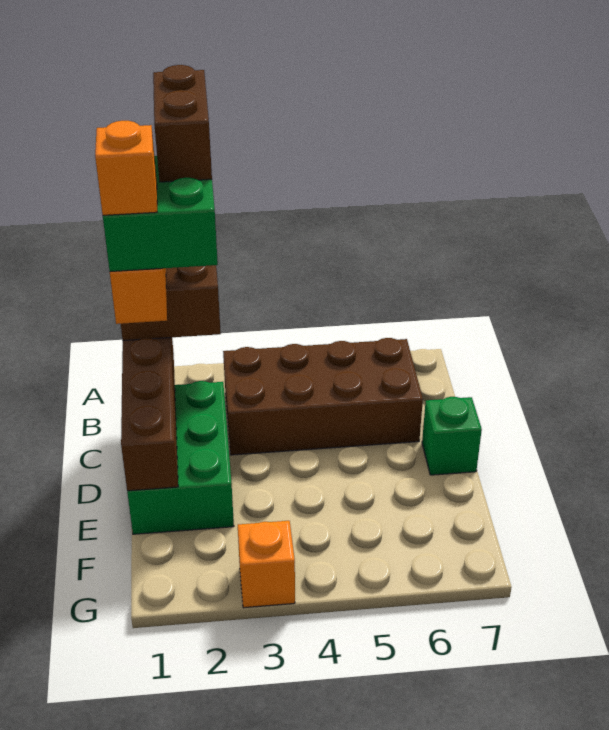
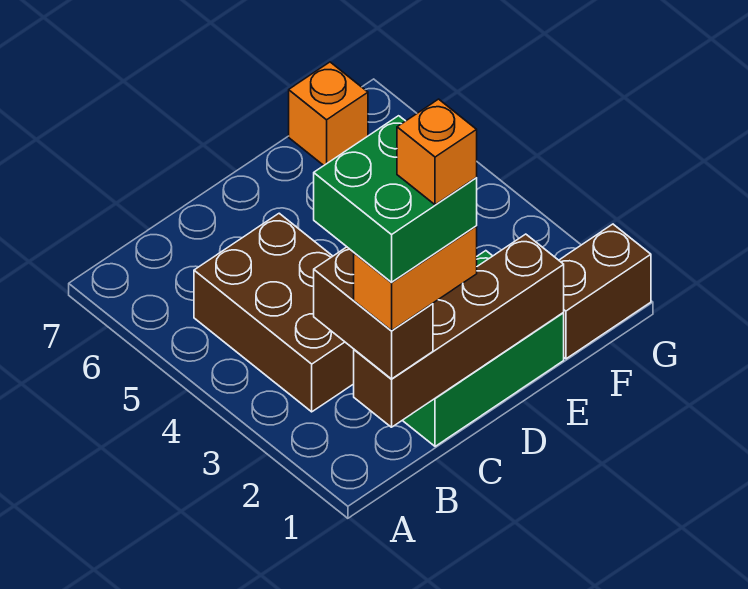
brown 1x2 brick [153,65,212,182] -> brown 1x2 brick moved to [559,224,651,359]
brown 2x4 brick [223,338,423,455] -> brown 2x3 brick [194,213,354,412]
green 1x1 brick [422,397,482,475] -> none
orange 1x1 brick [238,521,295,608] -> orange 1x1 brick moved to [289,62,368,165]

